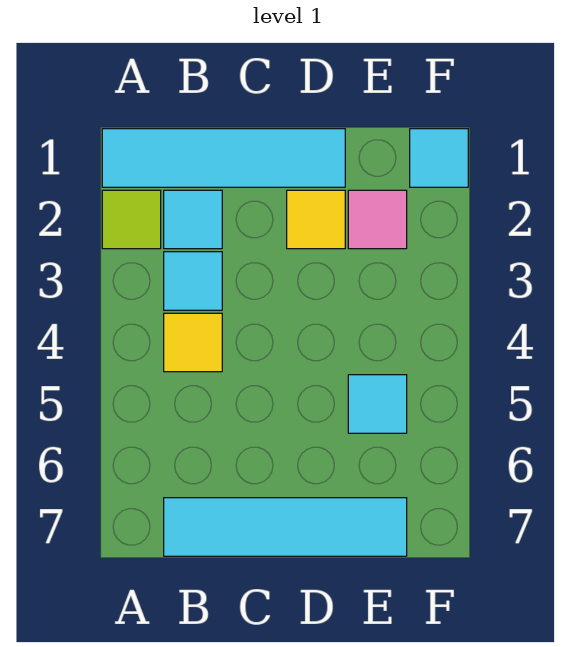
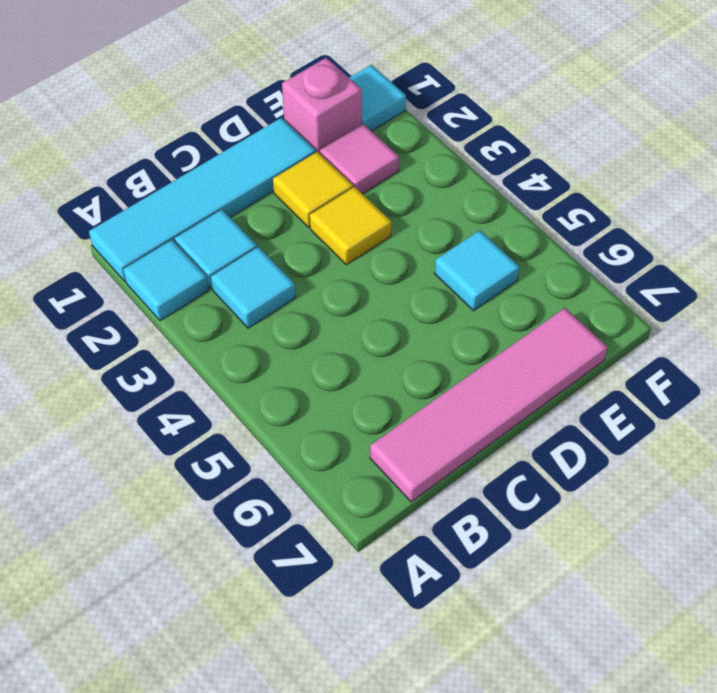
lime 1x1 tile [102,190,161,249] -> cyan 1x1 tile [123,240,209,321]
yellow 1x1 tile [164,313,222,372] -> yellow 1x1 tile moved to [310,187,391,265]
cyan 1x4 tile [164,498,407,556] -> pink 1x4 tile [370,308,607,502]
none -> pink 1x1 brick [282,58,362,153]

